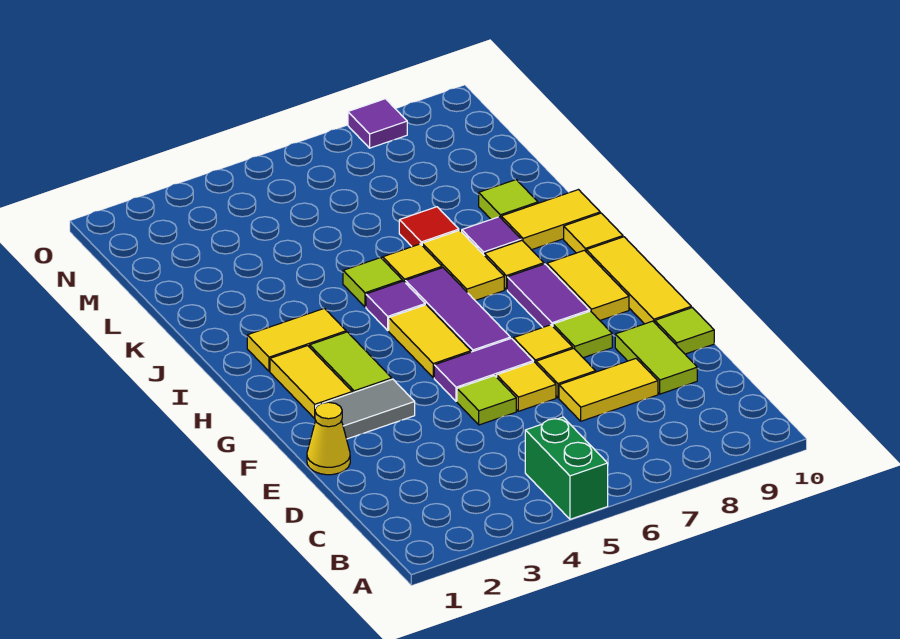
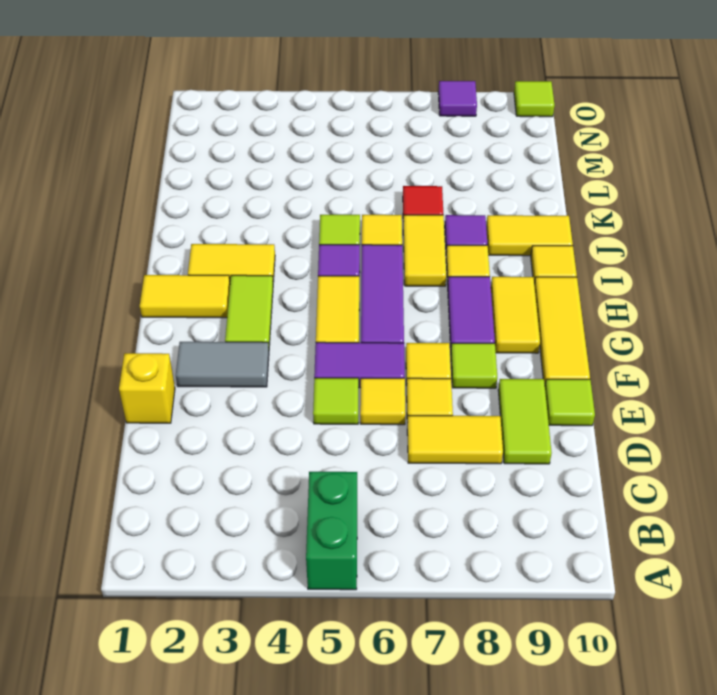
yellow 1x1 cone [307,402,350,475] -> yellow 1x1 brick [119,353,175,423]
yellow 1x2 tile [270,346,352,418] -> yellow 1x2 tile turned to [140,275,230,318]
lime 1x1 tile [479,180,538,219] -> lime 1x1 tile moved to [514,81,555,117]

